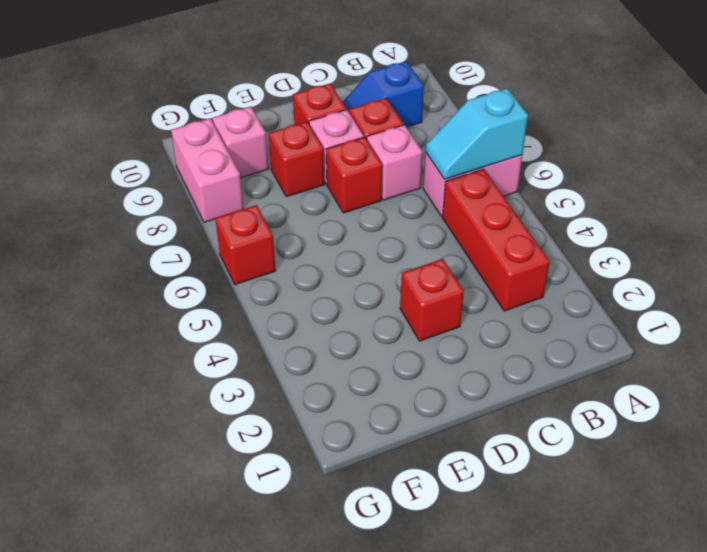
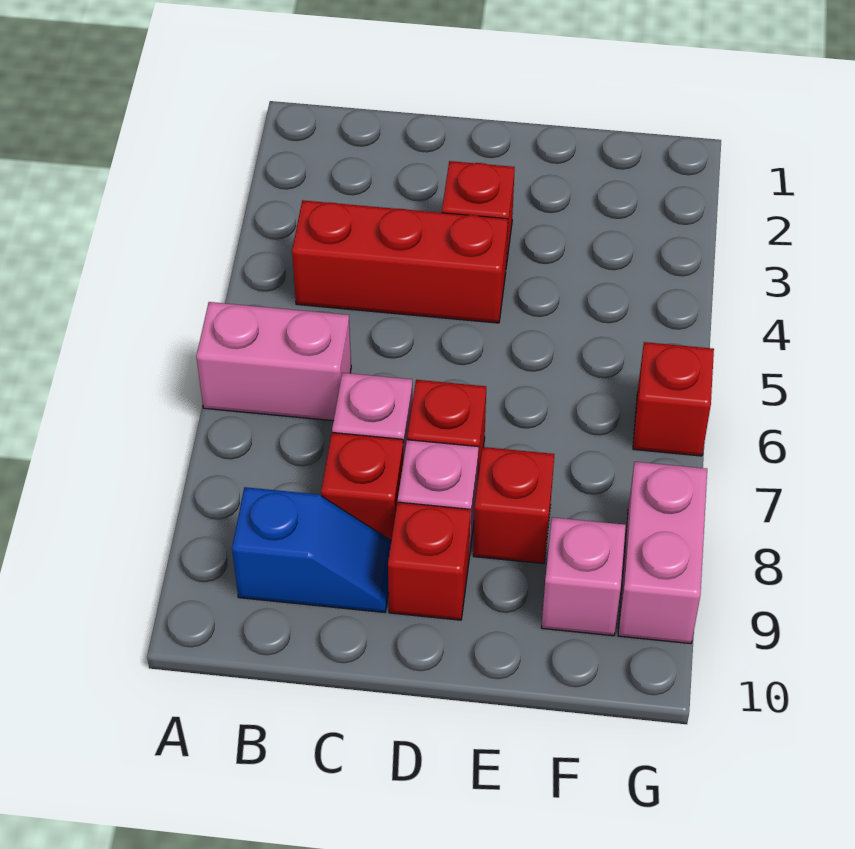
cyan 1x2 slope [426,88,528,179] -> none
red 1x3 brick [443,169,550,311] -> red 1x3 brick turned to [292,200,508,323]

